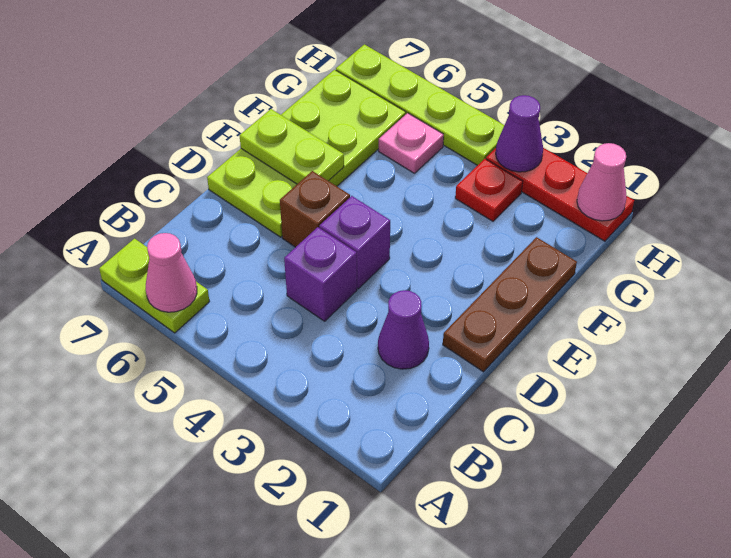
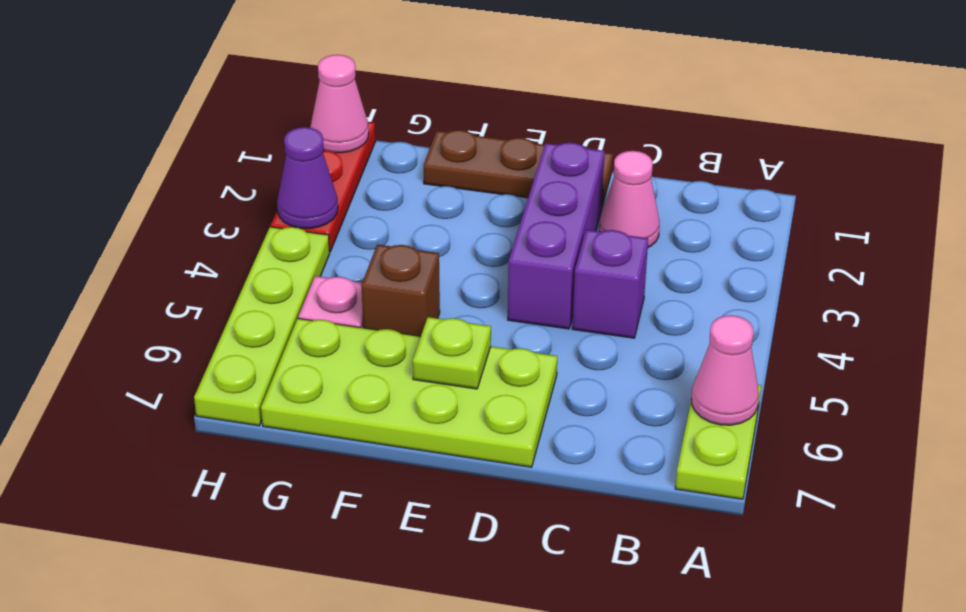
purple 1x1 cone [378,290,429,369] -> pink 1x1 cone [600,151,660,247]
purple 1x1 brick [319,196,390,289] -> purple 1x3 brick [508,143,605,329]
brown 1x1 brick [280,171,350,247] -> brown 1x1 brick moved to [361,245,440,336]
lime 1x2 plate [240,109,344,184] -> lime 1x1 plate [413,317,491,389]
red 1x1 plate [455,159,523,221] -> none

